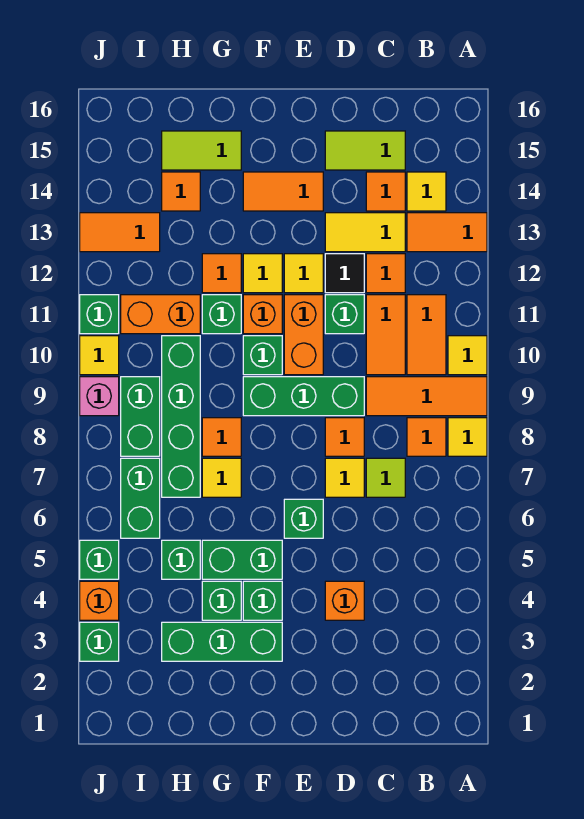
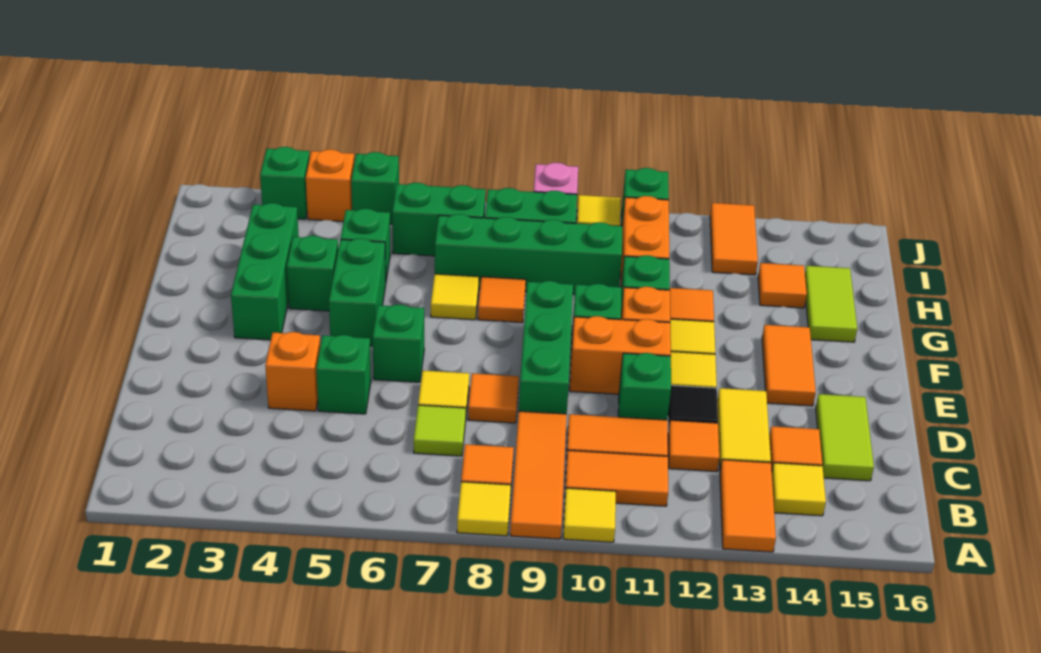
green 1x1 brick [243,581,282,620] -> green 1x1 brick moved to [316,335,371,414]

